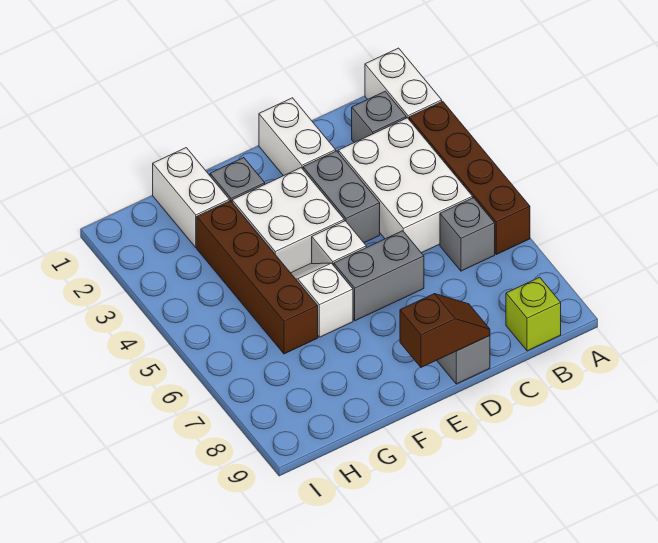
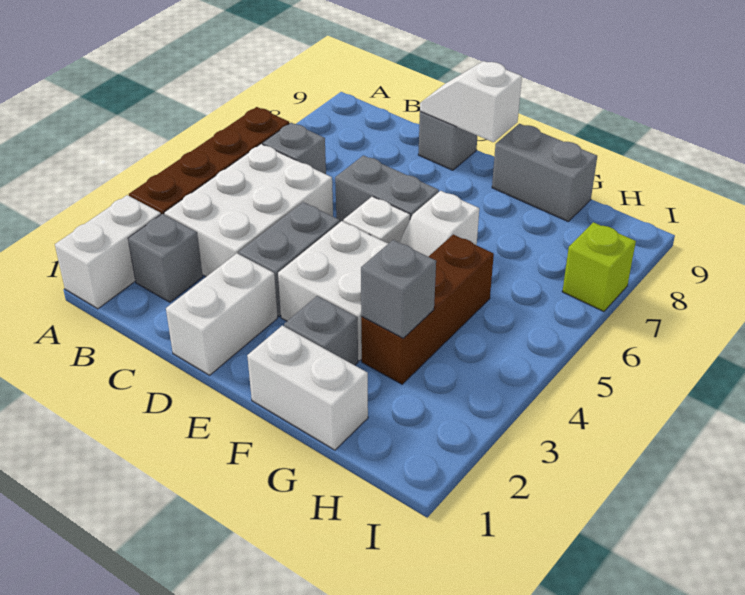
lime 1x1 brick [506,277,561,351] -> lime 1x1 brick moved to [562,222,636,312]
brown 1x2 slope [400,294,490,367] -> white 1x2 slope [420,61,522,142]
none -> grey 1x2 brick [492,124,597,221]
white 1x2 brick [153,148,229,247] -> white 1x2 brick turned to [247,326,368,450]
brown 1x4 brick [197,201,318,354] -> brown 1x3 brick [361,235,494,384]
none -> grey 1x1 brick [361,240,436,338]

